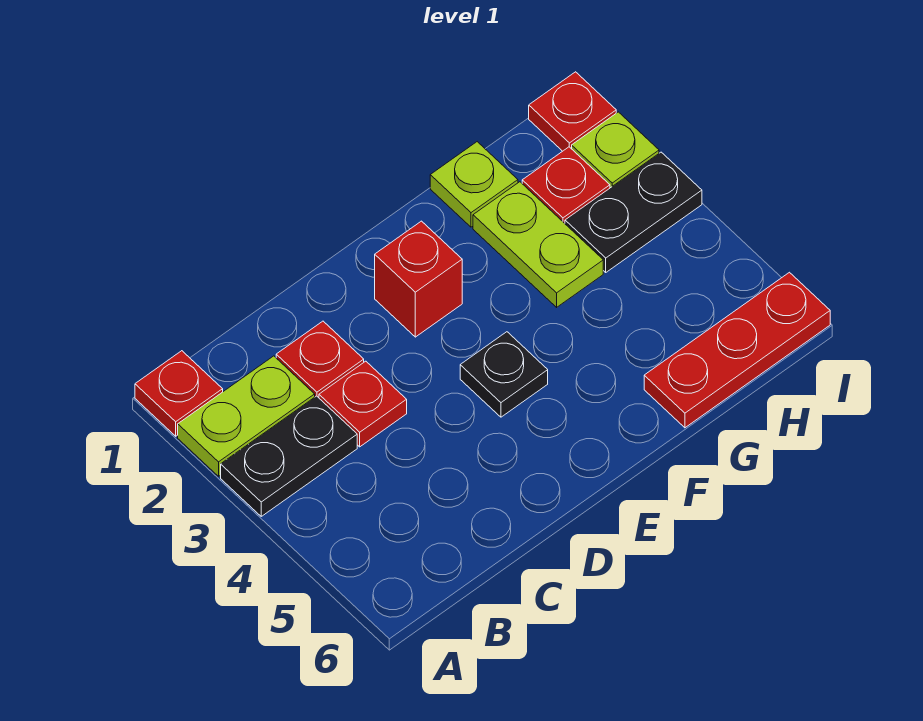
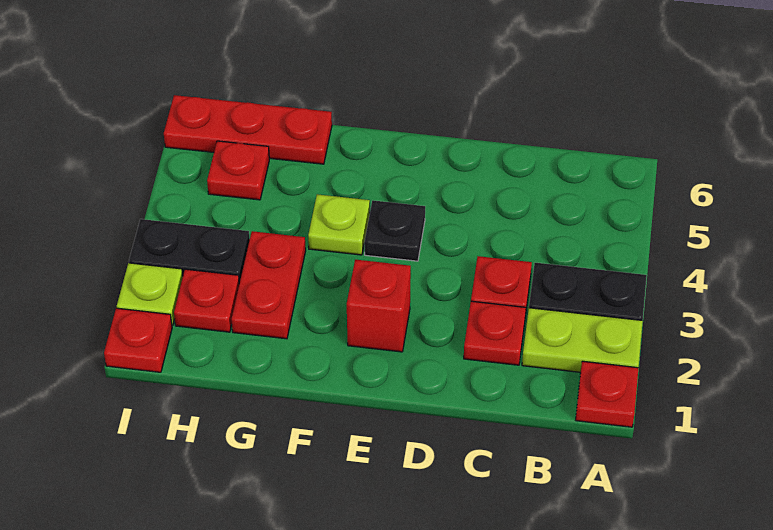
lime 1x1 plate [430,142,518,227] -> lime 1x1 plate moved to [308,194,370,255]
lime 1x2 plate [473,182,603,307] -> red 1x2 plate [231,231,306,339]
none -> red 1x1 plate [207,141,269,200]

